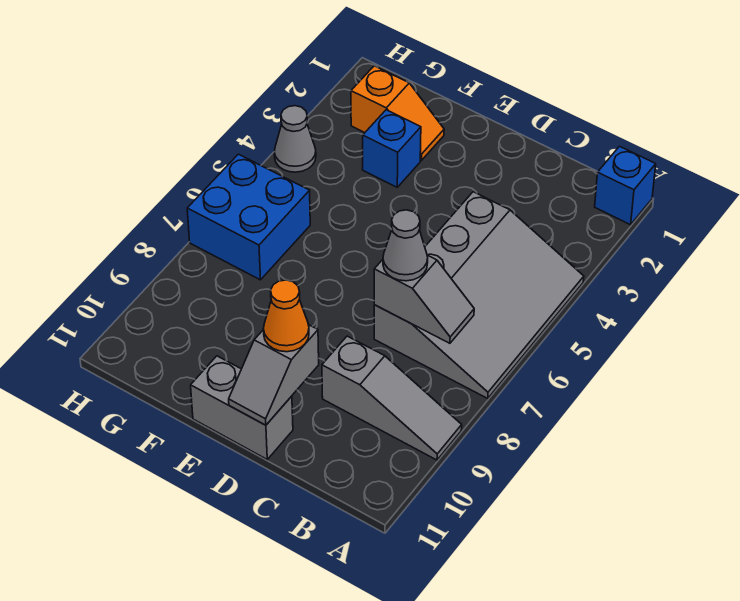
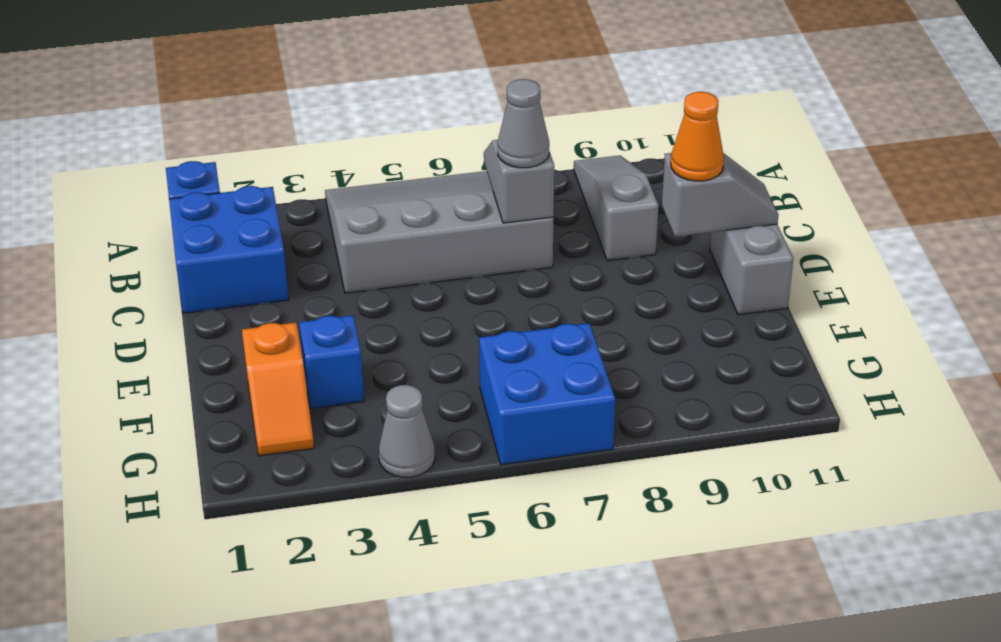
none -> blue 2x2 brick [169,186,289,313]
orange 1x2 slope [351,66,444,160] -> orange 1x2 slope turned to [242,323,314,456]

